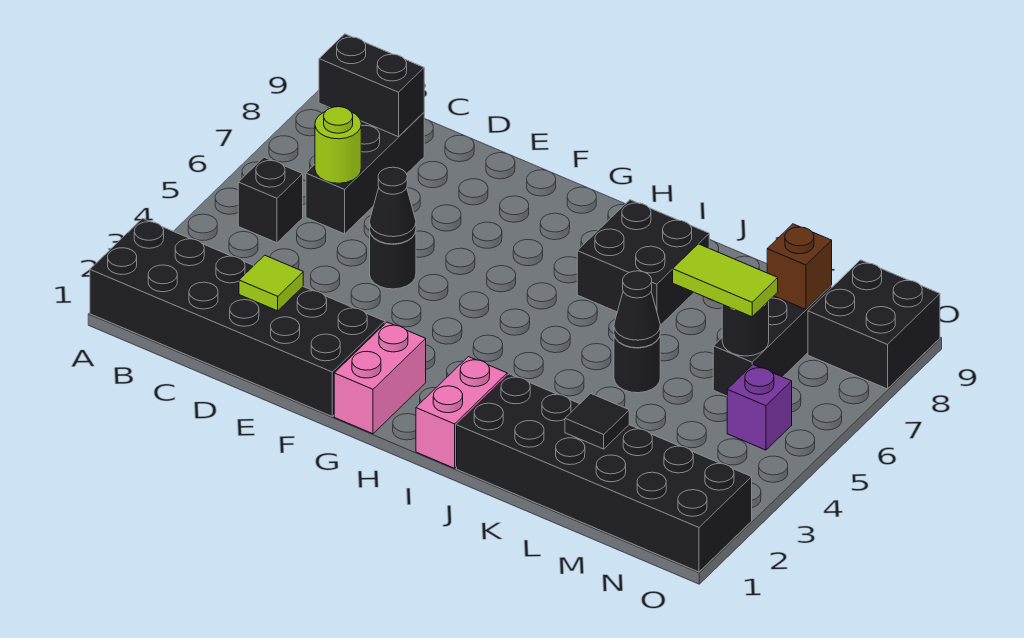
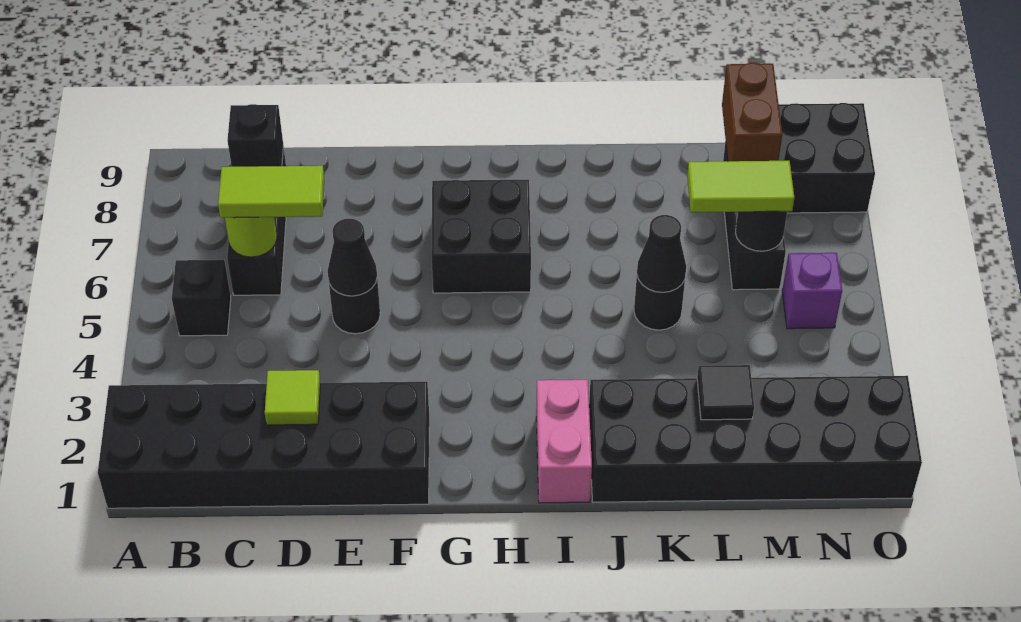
black 1x2 brick [319,34,424,137] -> black 1x1 brick [228,104,283,167]
none -> lime 1x2 tile [218,166,324,218]
pink 1x2 brick [334,322,426,434] -> none
black 2x2 brick [577,200,709,325] -> black 2x2 brick moved to [431,180,531,293]
brown 1x1 brick [767,224,832,309] -> brown 1x2 brick [722,63,782,161]

